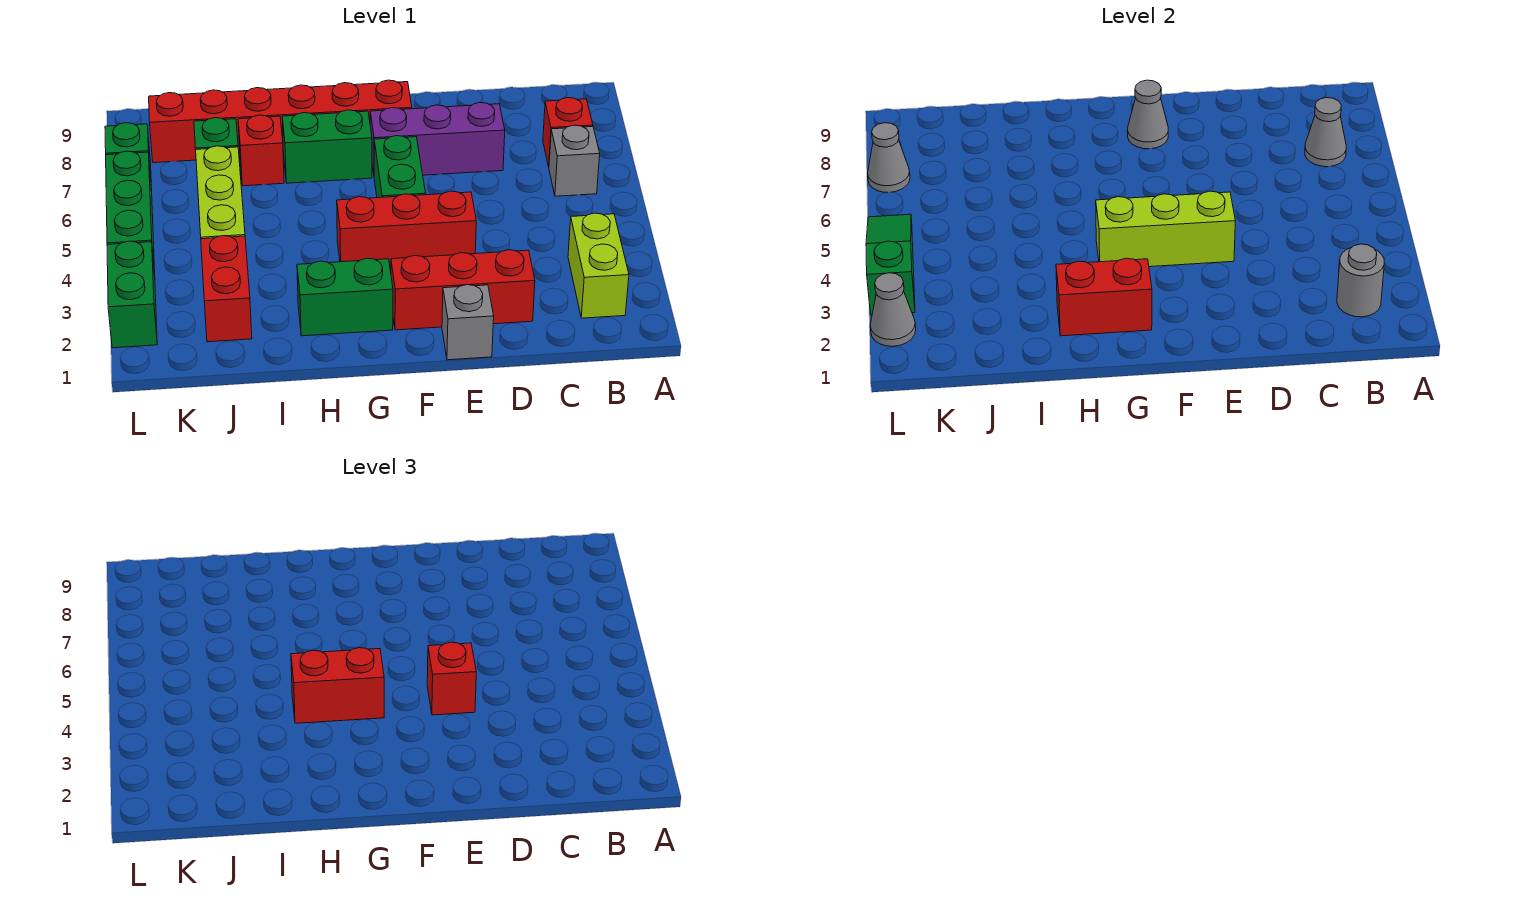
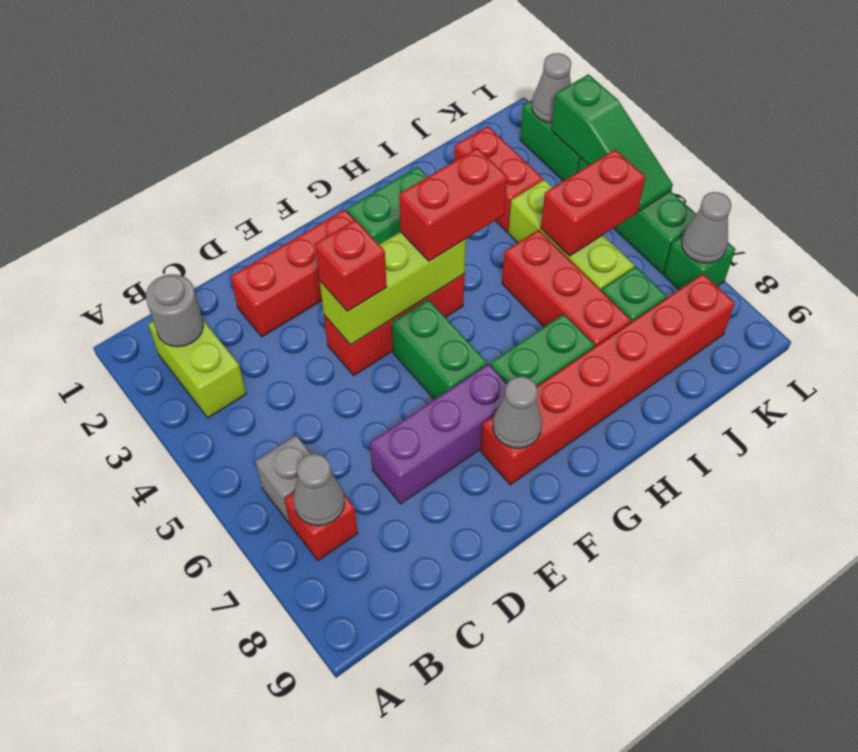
grey 1x1 brick [442,285,494,360] -> none
red 1x2 brick [1056,258,1152,336] -> red 1x2 brick moved to [541,150,645,256]
red 1x1 brick [238,115,284,186] -> red 1x3 brick [502,230,631,347]

